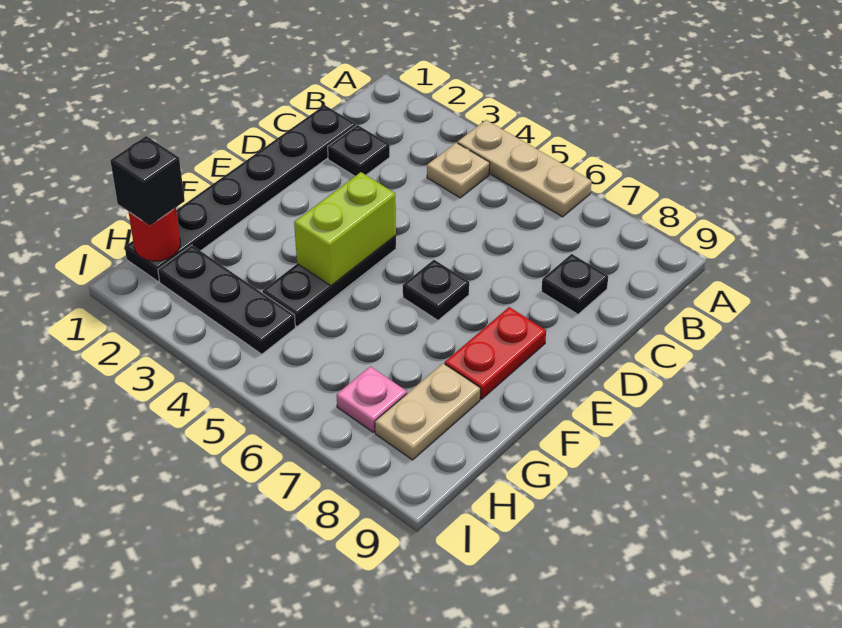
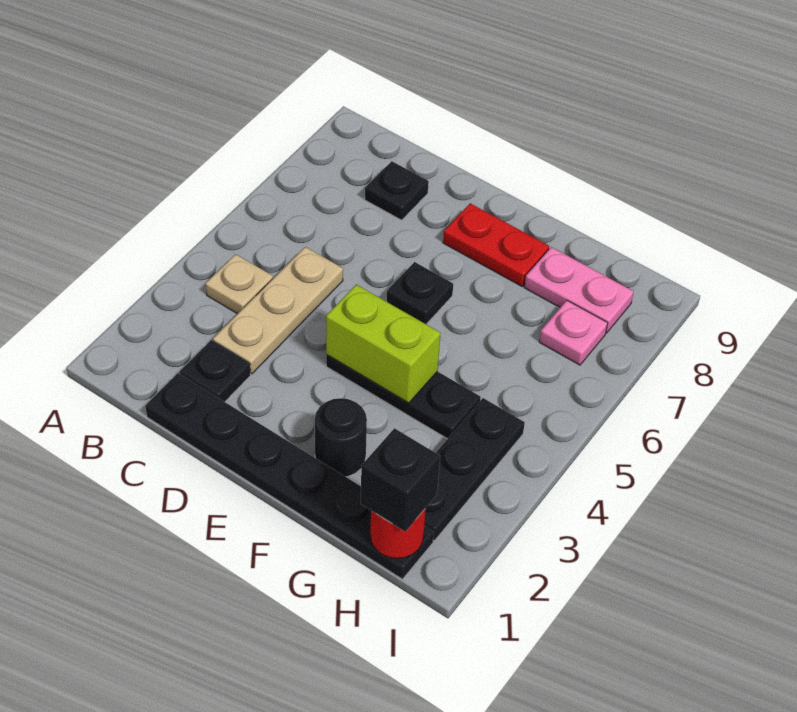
tan 1x3 plate [458,120,592,217] -> tan 1x3 plate moved to [213,247,343,374]
none -> black 1x1 round brick [315,398,367,477]
tan 1x2 plate [375,363,480,460] -> pink 1x2 plate [524,247,634,333]

